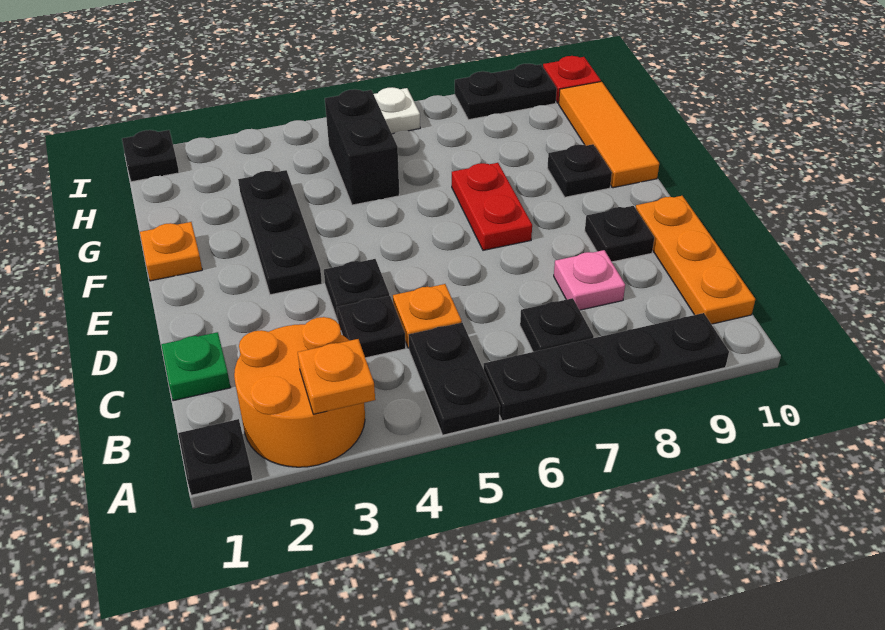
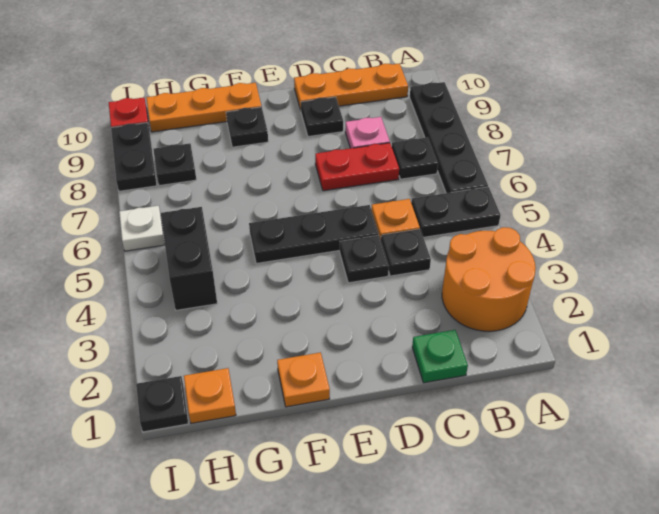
black 1x1 plate [178,419,253,495] -> black 1x1 plate moved to [153,143,196,186]
orange 1x1 plate [298,339,375,414] -> orange 1x1 plate moved to [184,368,236,423]
black 1x3 plate [238,170,322,295] -> black 1x3 plate moved to [249,205,379,264]
red 1x2 plate [452,163,532,250] -> red 1x2 plate moved to [315,143,399,191]
orange 1x3 tile [559,82,659,188] -> orange 1x3 plate [146,83,262,132]
black 1x2 brick [325,89,399,205] -> black 1x2 brick turned to [161,207,217,310]

